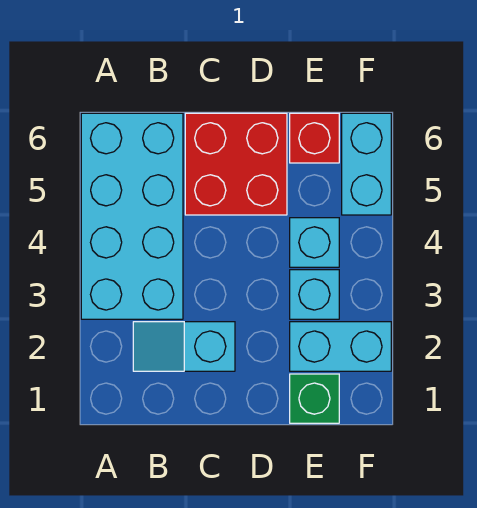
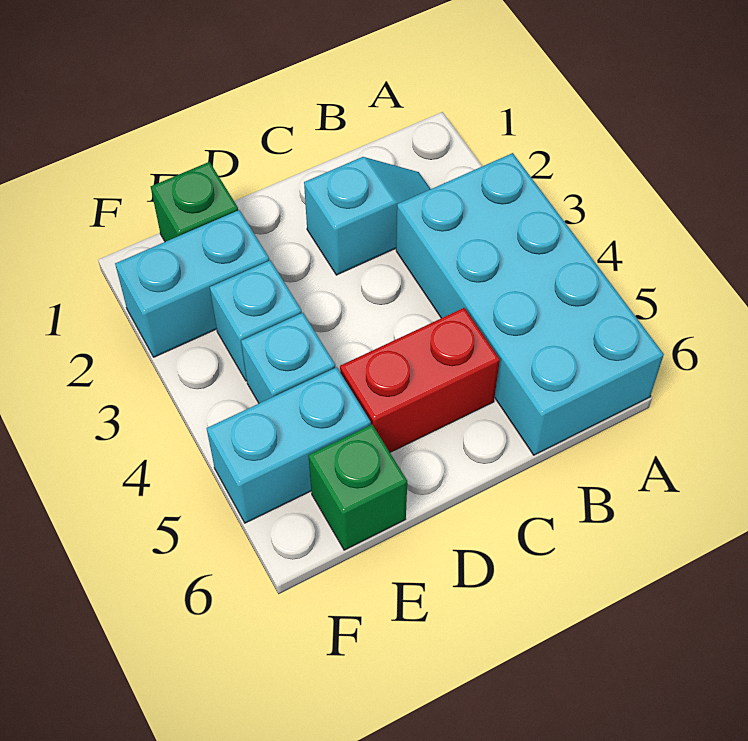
red 2x2 brick [185,113,287,215] -> red 1x2 brick [340,308,500,452]
red 1x1 brick [290,113,339,163] -> green 1x1 brick [308,425,407,550]
cyan 1x2 brick [342,113,391,215] -> cyan 1x2 brick turned to [207,367,371,523]

